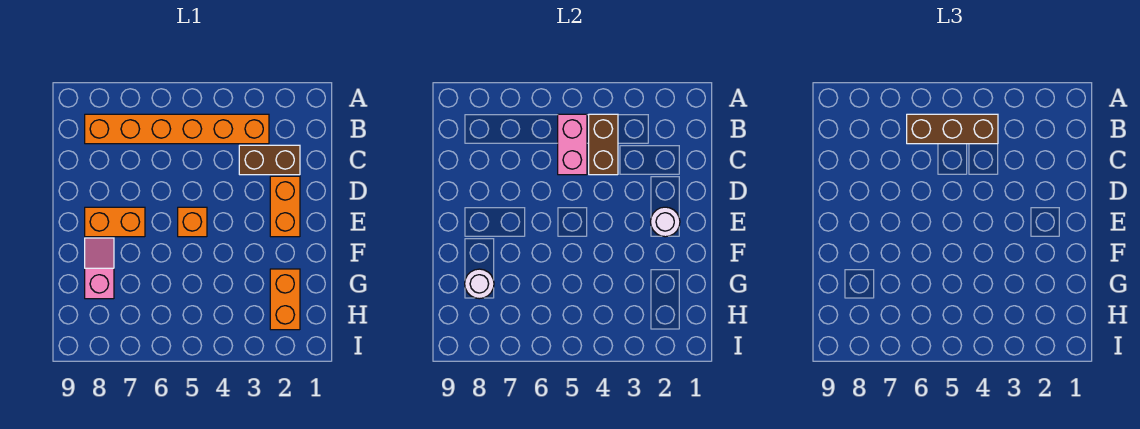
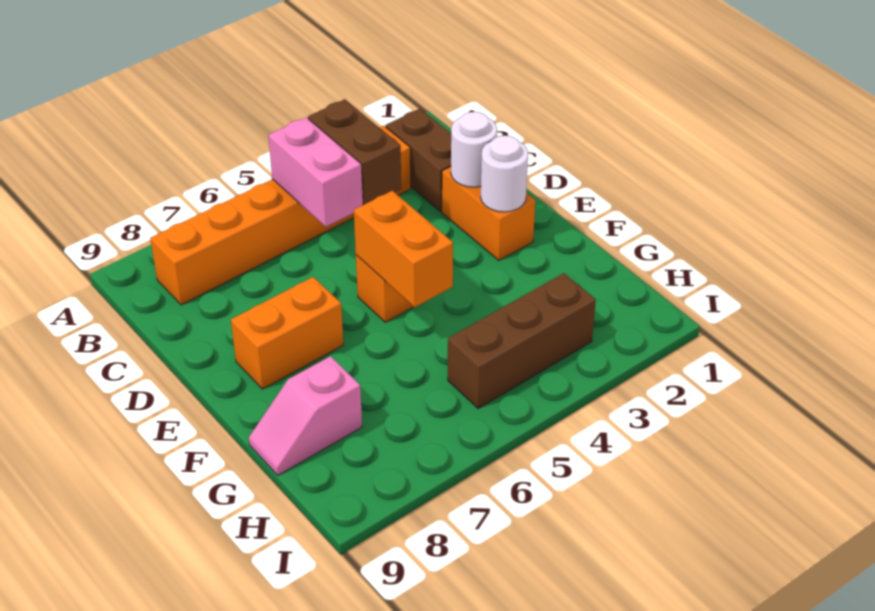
brown 1x3 brick [907,114,998,144] -> brown 1x3 brick moved to [448,273,596,409]
brown 1x2 brick [239,145,300,175] -> brown 1x2 brick turned to [386,109,451,211]
pink 1x2 slope [85,238,114,299] -> pink 1x2 slope turned to [249,356,362,475]
orange 1x2 brick [270,269,300,330] -> orange 1x2 brick moved to [354,191,453,307]
white 1x1 round brick [465,269,494,299] -> white 1x1 round brick moved to [451,112,497,187]

